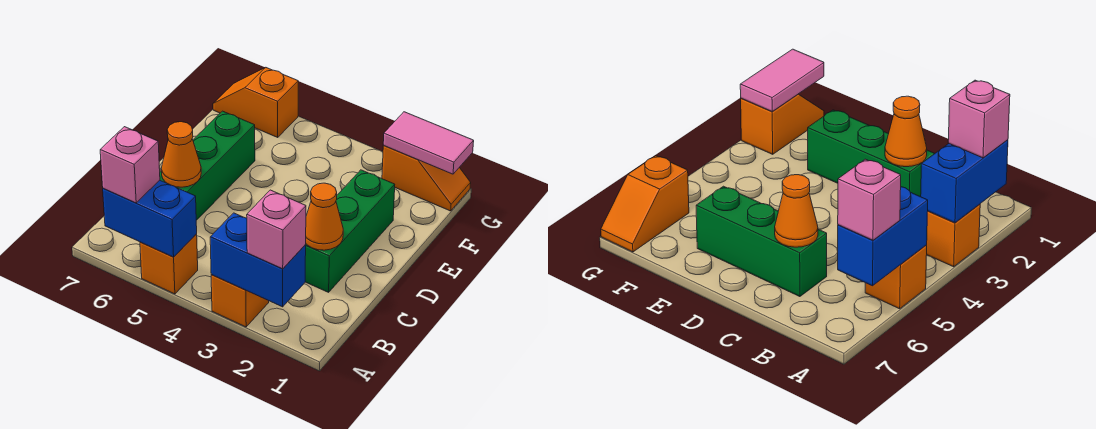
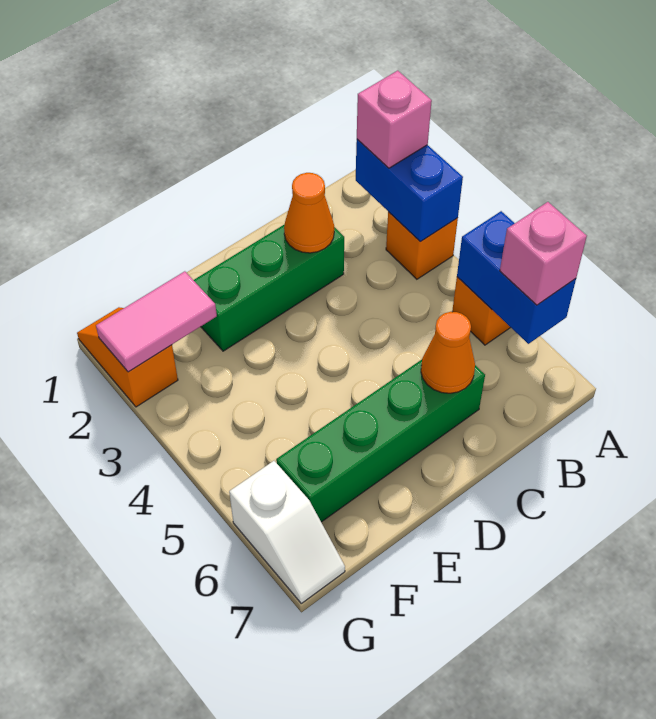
green 1x3 brick [160,111,255,220] -> green 1x4 brick [276,360,485,522]
pink 1x2 tile [383,112,474,174] -> pink 1x2 tile turned to [96,271,217,372]
orange 1x2 slope [213,68,298,137] -> white 1x2 slope [229,461,345,603]

